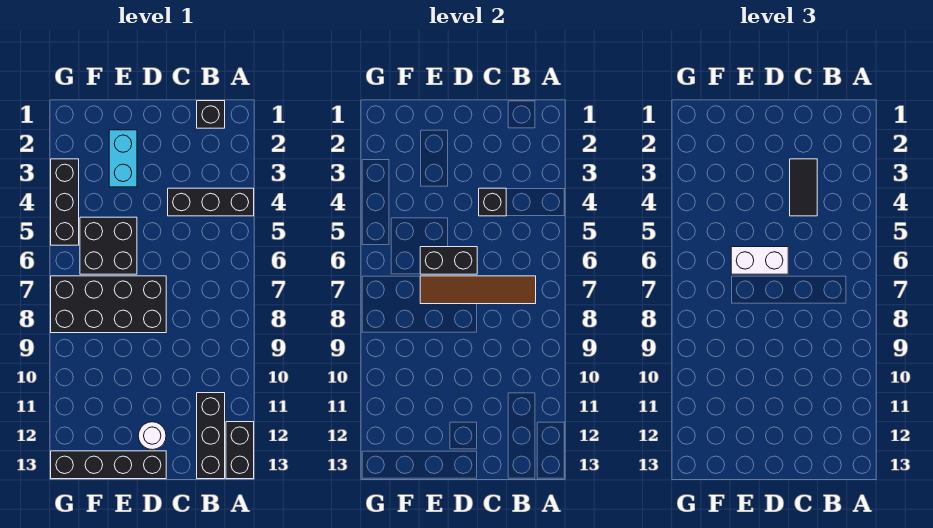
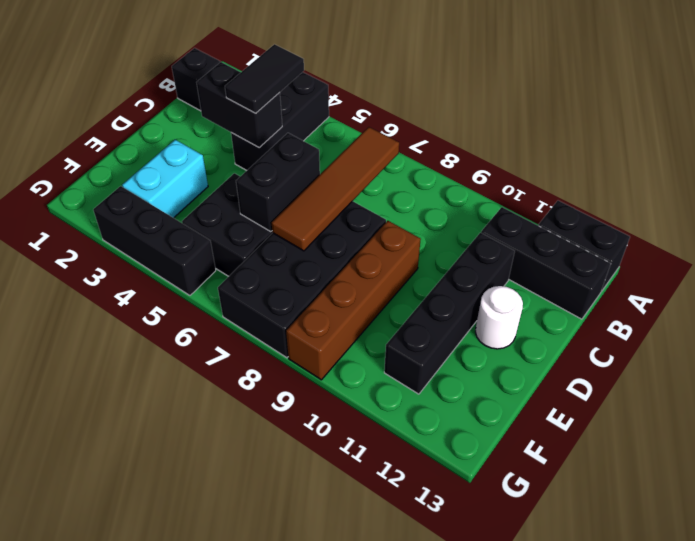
black 1x2 tile [790,159,817,216] -> black 1x2 tile turned to [225,44,304,113]
black 1x1 brick [479,188,506,216] -> black 1x2 brick [196,62,282,148]
white 1x2 brick [731,247,788,274] -> none
none -> brown 1x4 brick [286,221,421,380]
black 1x4 brick [51,451,166,479] -> black 1x4 brick moved to [384,233,515,394]
cyan 1x2 brick [109,130,137,187] -> cyan 1x2 brick turned to [122,140,208,218]

